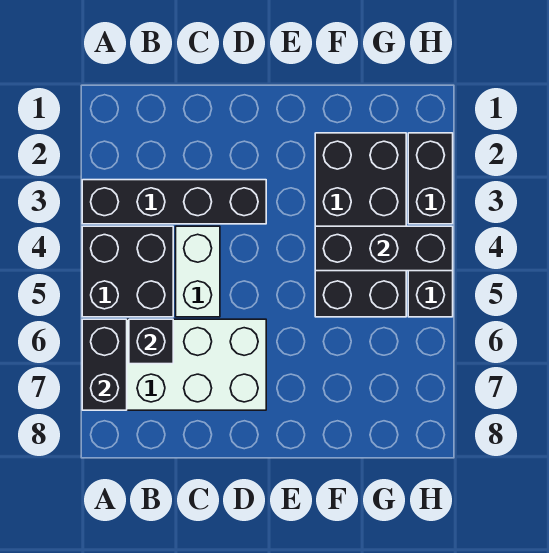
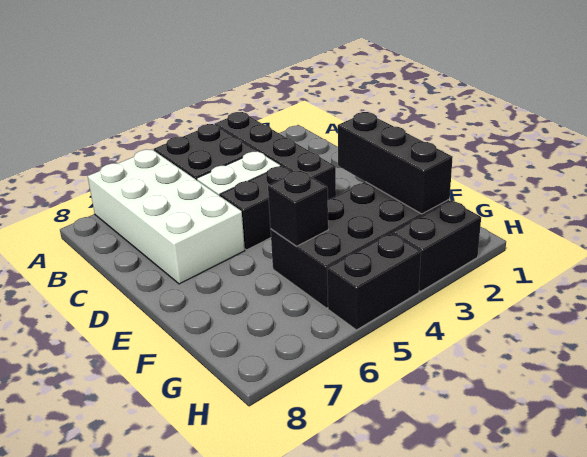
black 1x2 brick [82,319,127,410] -> black 1x2 brick moved to [220,166,291,250]
black 1x1 brick [129,319,173,364] -> black 1x1 brick moved to [268,171,328,246]
black 1x3 brick [315,226,453,271] -> black 1x3 brick moved to [338,112,453,214]

